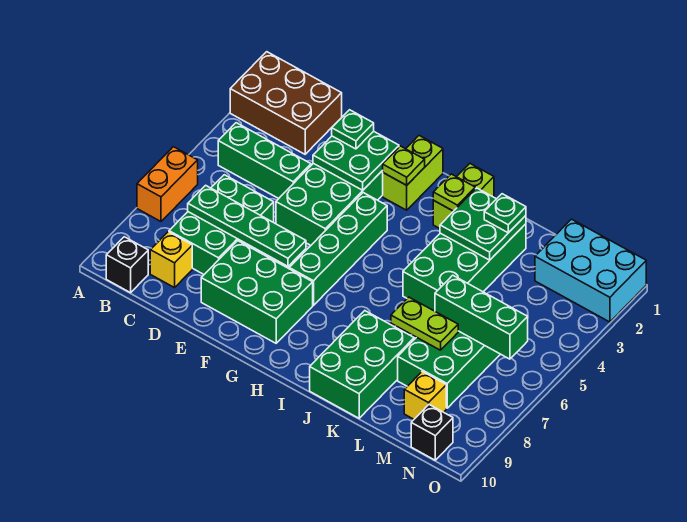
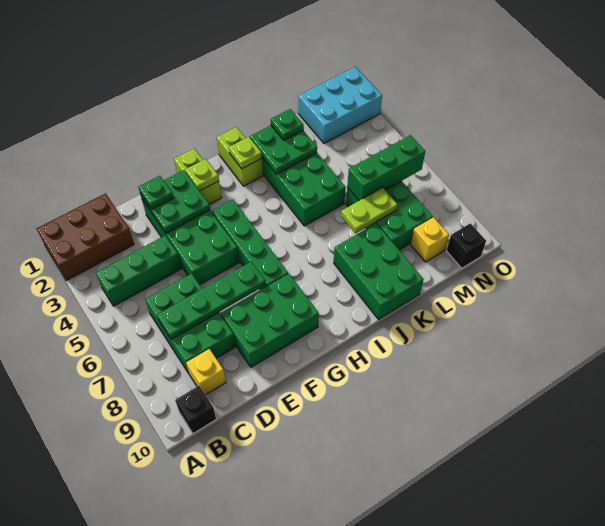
orange 1x2 brick [137,147,198,221] -> none

